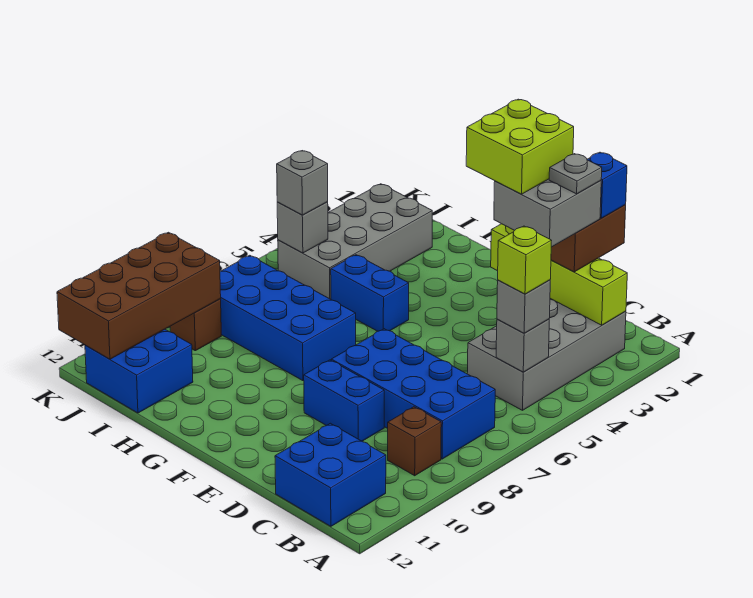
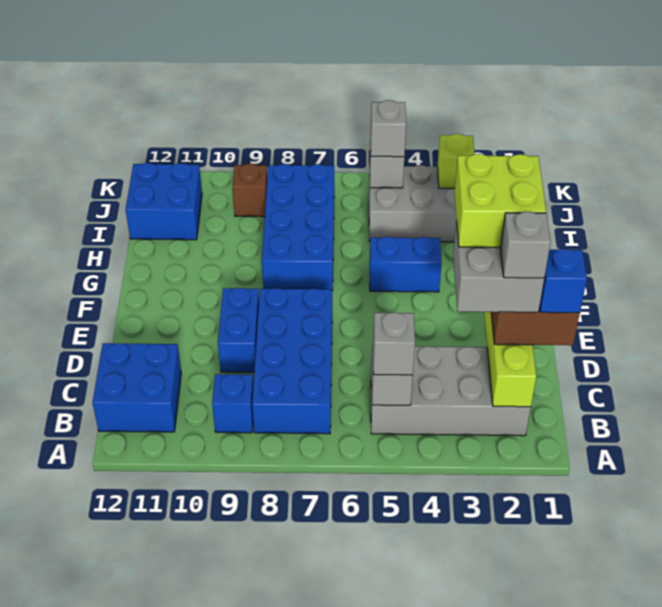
lime 1x1 brick [498,226,552,294] -> lime 1x1 brick moved to [437,134,475,189]
brown 1x1 brick [388,407,441,476] -> blue 1x1 brick [212,374,253,433]
grey 1x1 plate [549,154,602,194] -> grey 1x1 brick [501,212,551,278]
blue 1x2 brick [331,255,409,331] -> blue 1x2 brick turned to [370,237,442,292]
brown 2x4 brick [57,232,221,359] -> none

